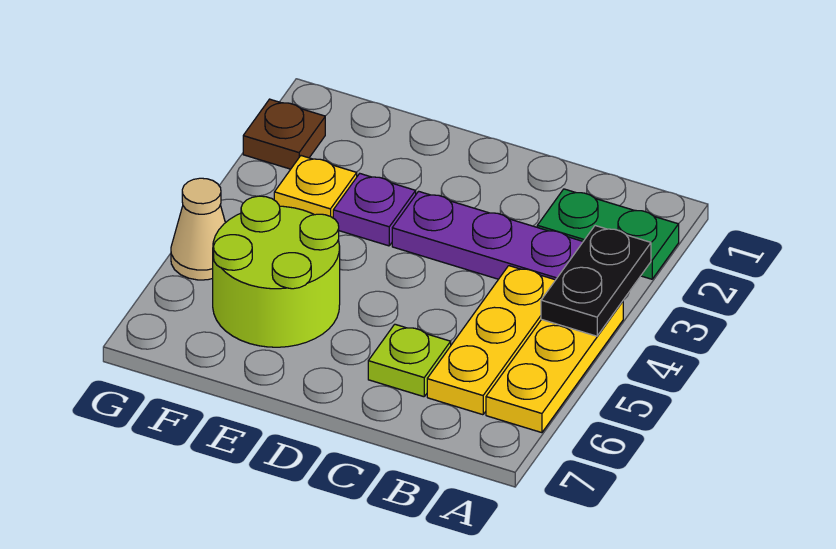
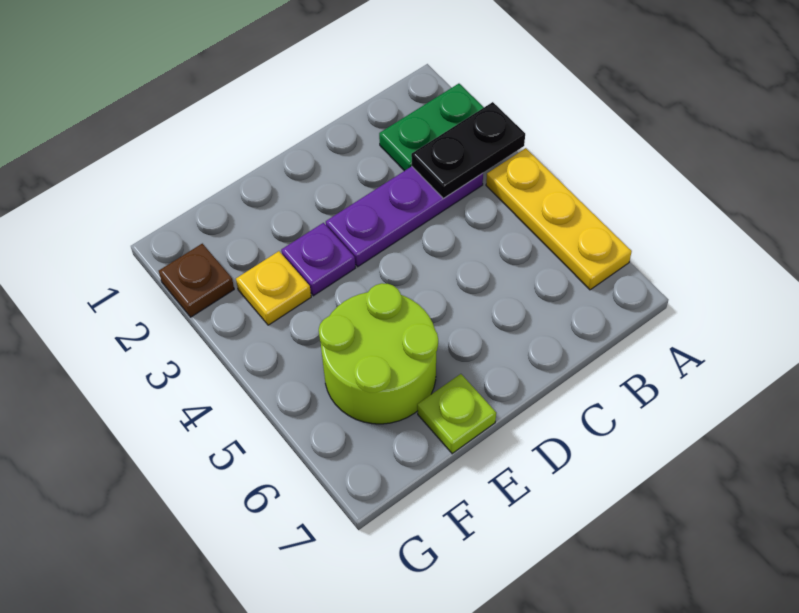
black 1x2 plate [541,226,651,336] -> black 1x2 plate turned to [411,102,525,199]
yellow 1x3 plate [427,266,555,415] -> none
lime 1x1 plate [368,324,451,397] -> lime 1x1 plate moved to [417,374,496,454]
tan 1x1 cone [171,178,225,280] -> none

